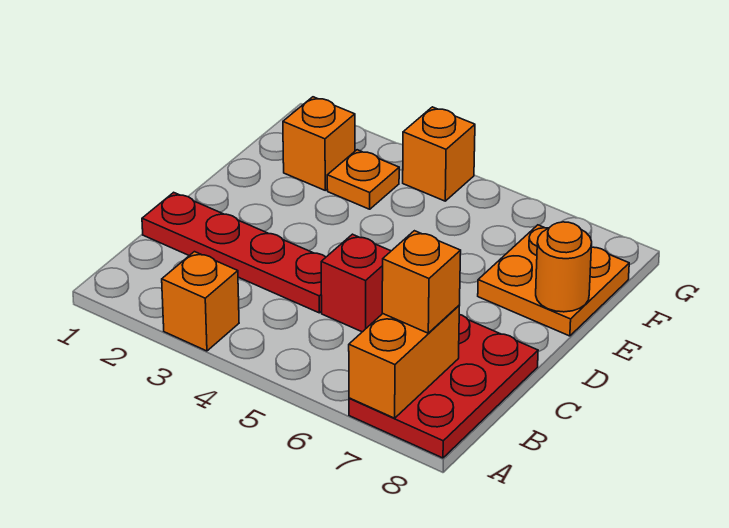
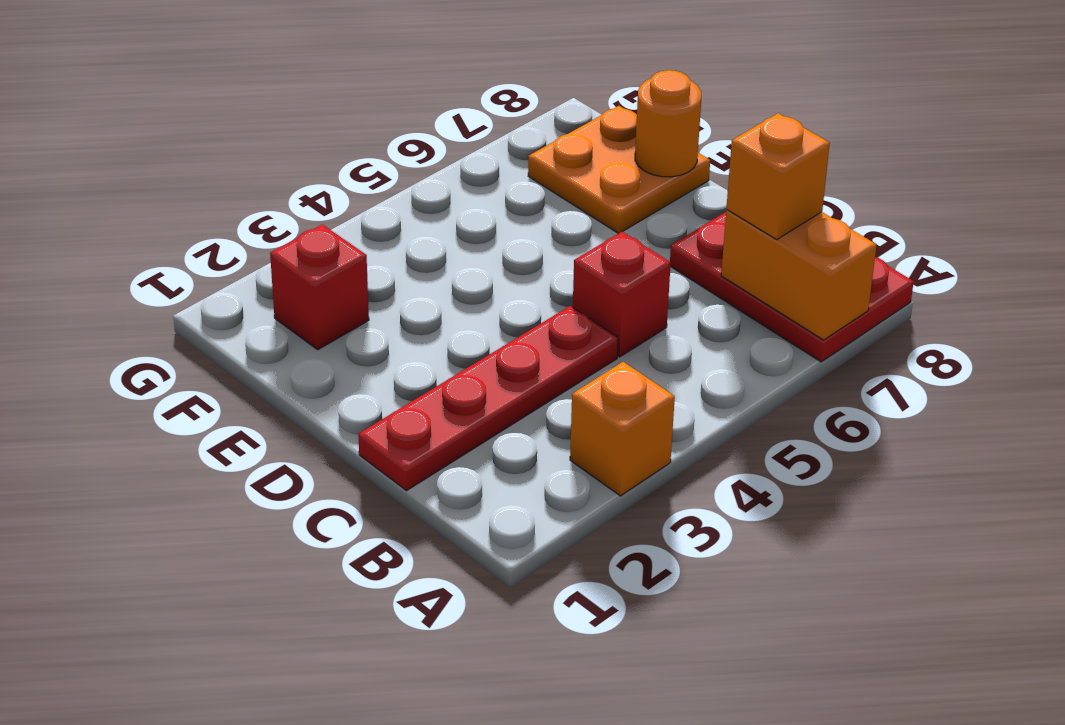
orange 1x1 brick [283,97,355,190] -> red 1x1 brick [270,224,369,350]
orange 1x1 plate [327,150,399,209] -> none
orange 1x1 brick [403,107,475,201] -> none

